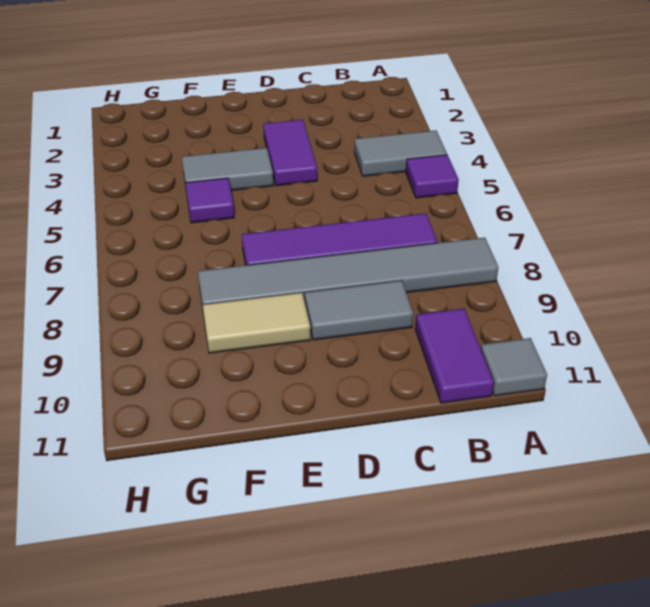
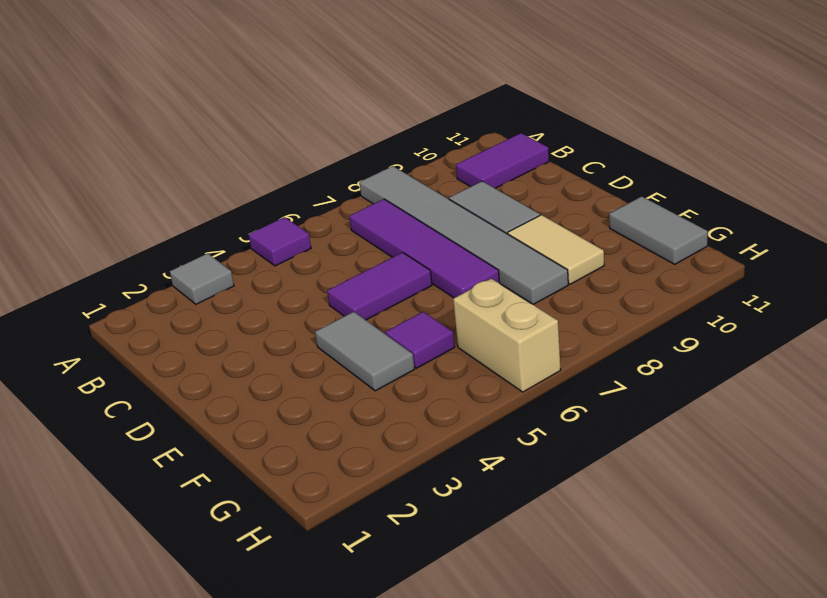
grey 1x2 tile [354,131,447,176] -> grey 1x2 tile moved to [609,196,708,264]
grey 1x1 tile [481,338,547,396] -> grey 1x1 tile moved to [170,253,234,304]
purple 1x2 tile [263,120,317,186] -> purple 1x2 tile moved to [327,252,432,320]
none -> tan 1x2 brick [453,279,561,392]

